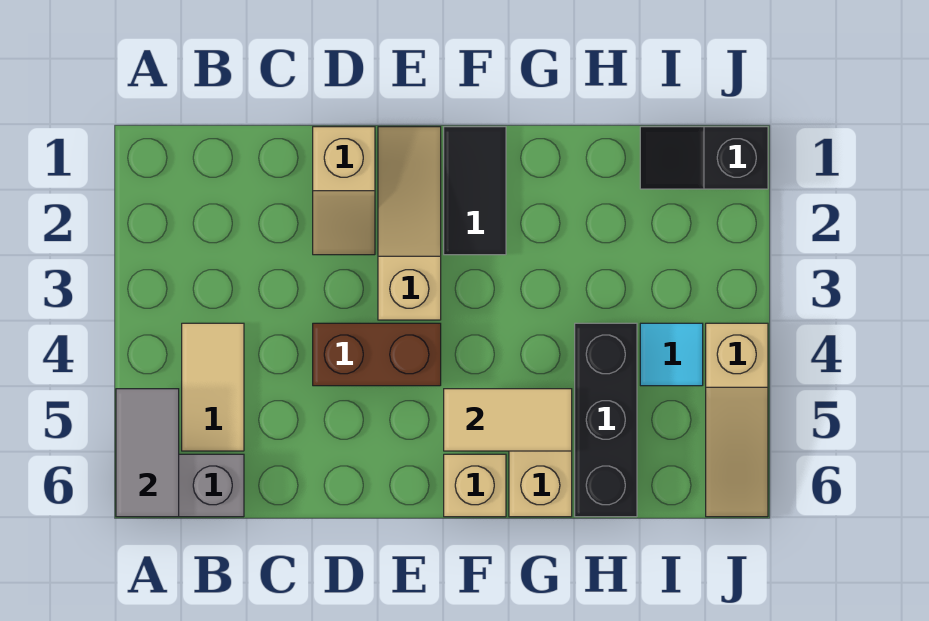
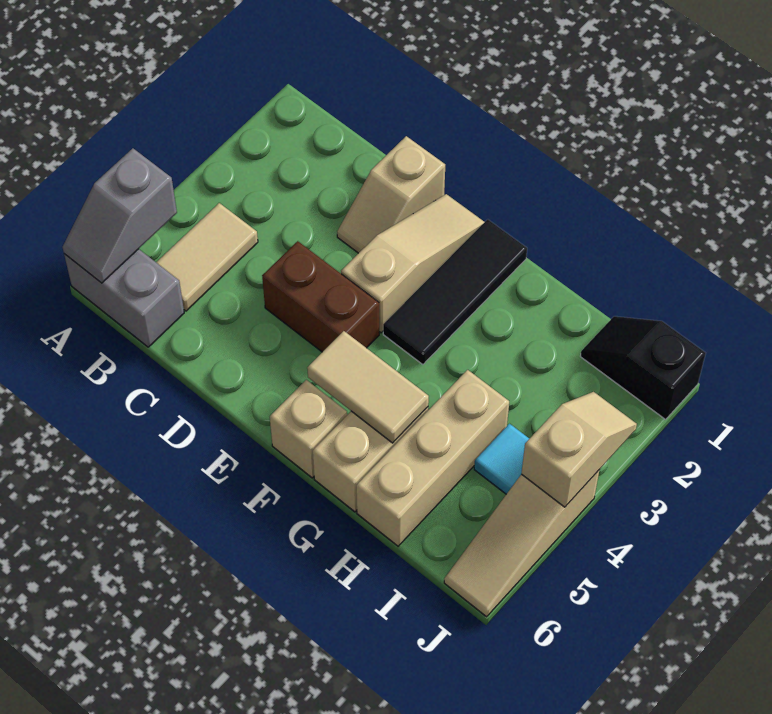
grey 1x2 tile [116,389,179,517] -> grey 1x2 slope [62,148,177,283]
black 1x2 tile [444,127,506,255] -> black 1x3 tile [383,219,527,365]
black 1x3 brick [575,323,637,517] -> tan 1x3 brick [356,370,509,546]
none -> tan 1x2 slope [521,392,637,507]

